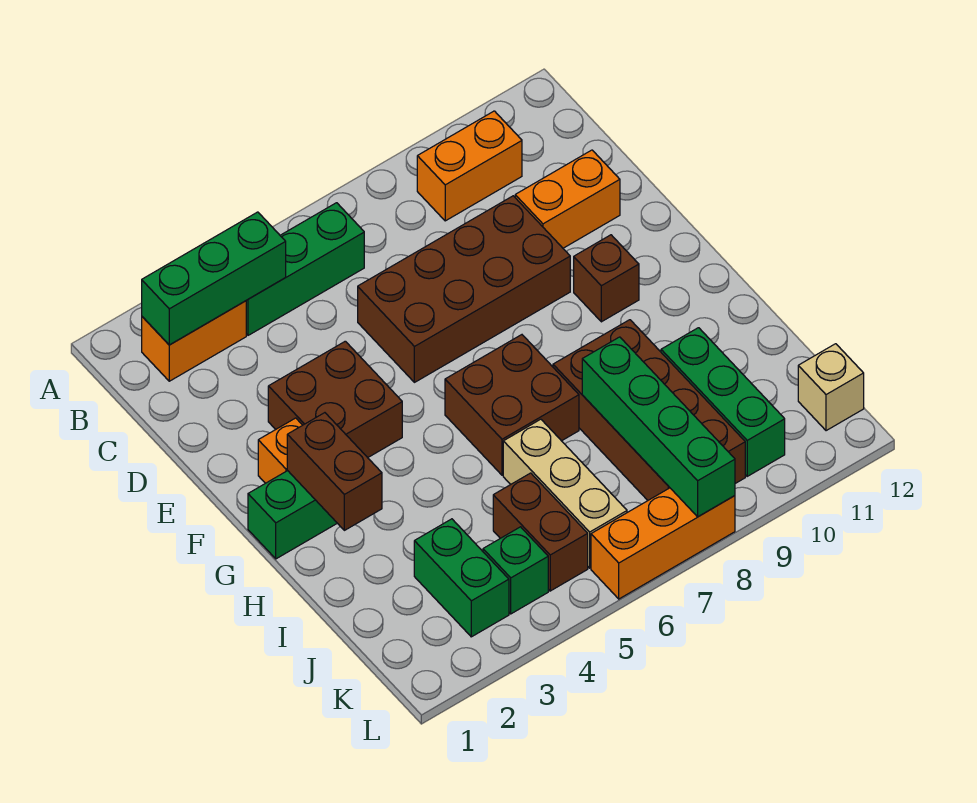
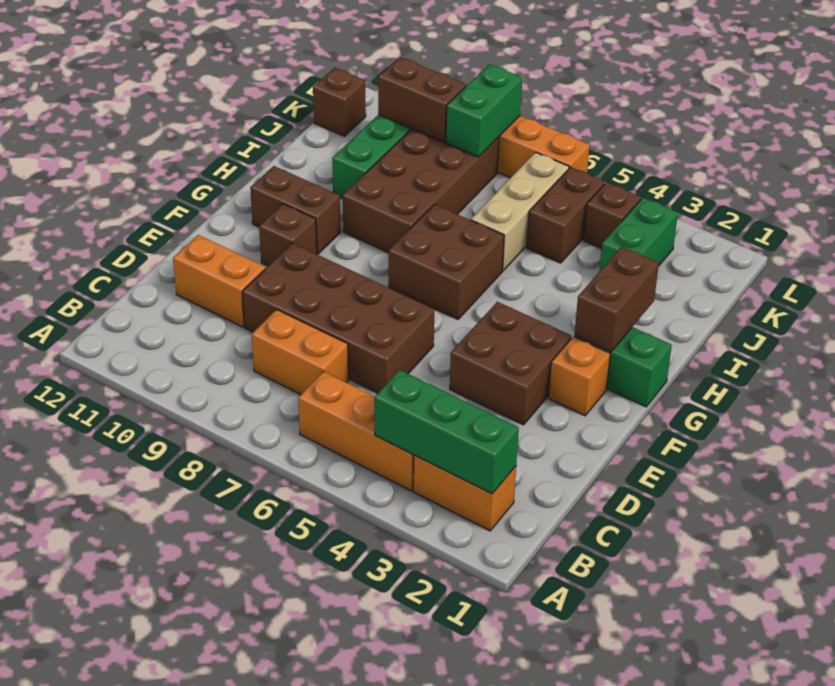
green 1x3 brick [246,203,364,335] -> orange 1x3 brick [298,371,414,491]
orange 1x2 brick [417,111,522,221] -> orange 1x2 brick moved to [251,310,348,394]
none -> brown 1x2 brick [250,166,341,254]
green 1x4 brick [582,337,735,517] -> green 1x2 brick [446,64,522,157]
green 1x1 brick [483,527,548,614] -> brown 1x1 brick [583,182,641,249]
none -> brown 1x2 brick [378,57,466,142]
tan 1x1 brick [798,344,864,431] -> brown 1x1 brick [313,68,366,136]

